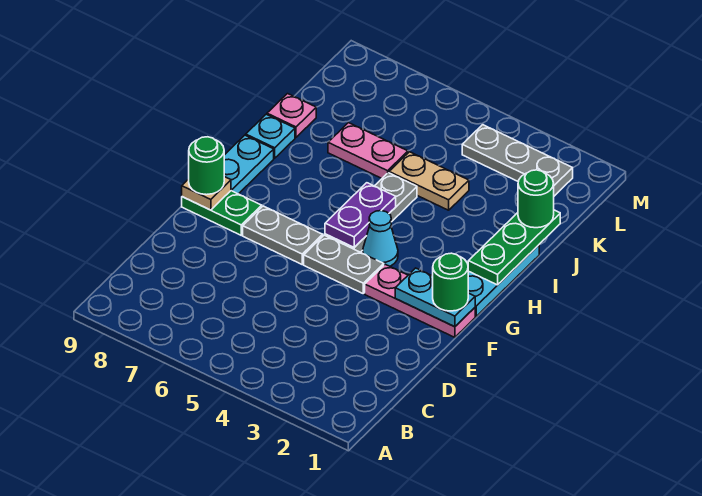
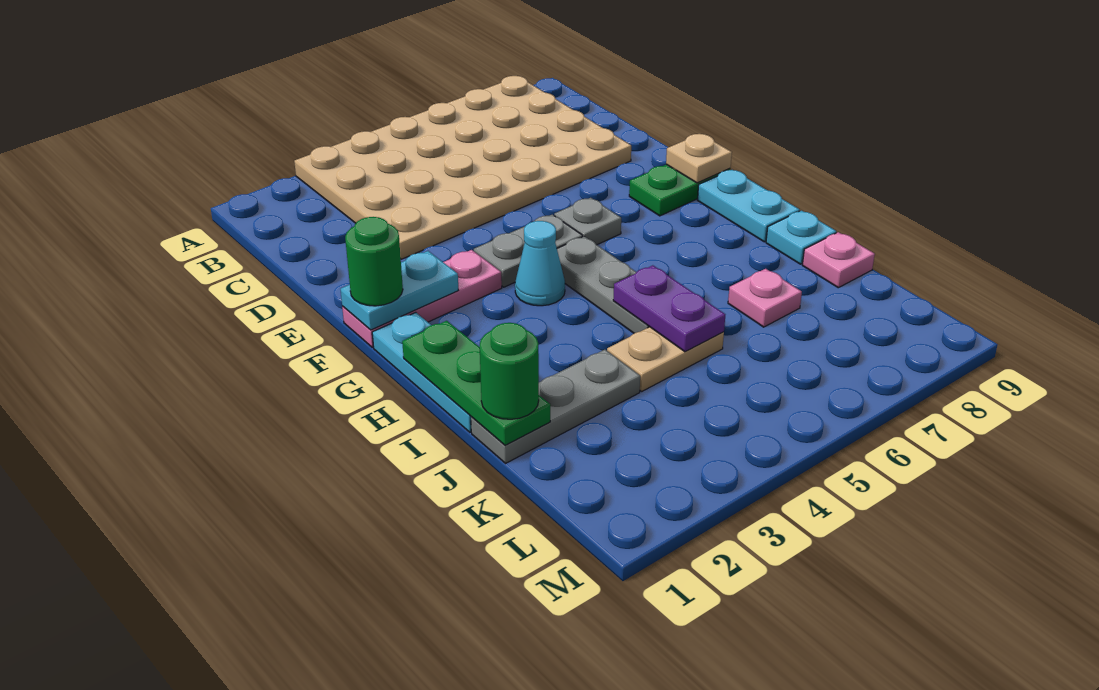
none -> tan 4x6 plate [294,76,631,259]
grey 1x2 plate [243,206,323,264] -> grey 1x1 plate [554,198,621,245]
green 1x1 round brick [189,137,224,195] -> none
purple 1x2 plate [325,183,396,247] -> purple 1x2 plate moved to [613,265,725,352]
pink 1x2 plate [328,123,408,178] -> pink 1x1 plate [728,269,802,327]
grey 1x3 plate [462,125,573,196] -> grey 1x3 plate moved to [471,350,640,463]

